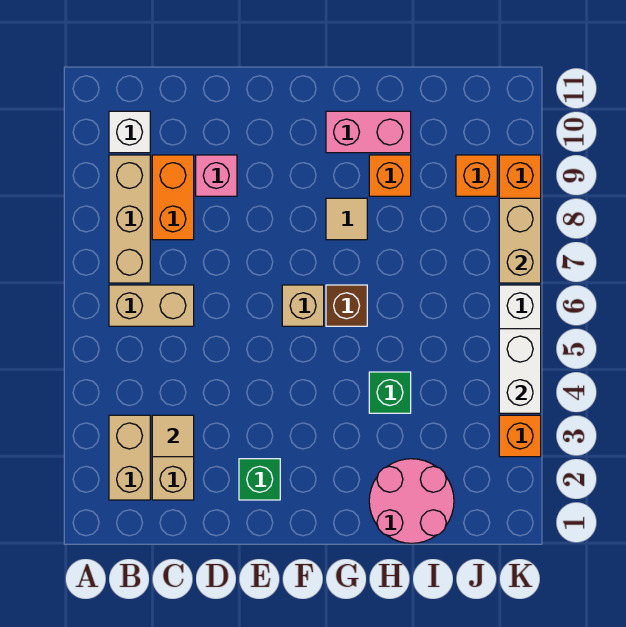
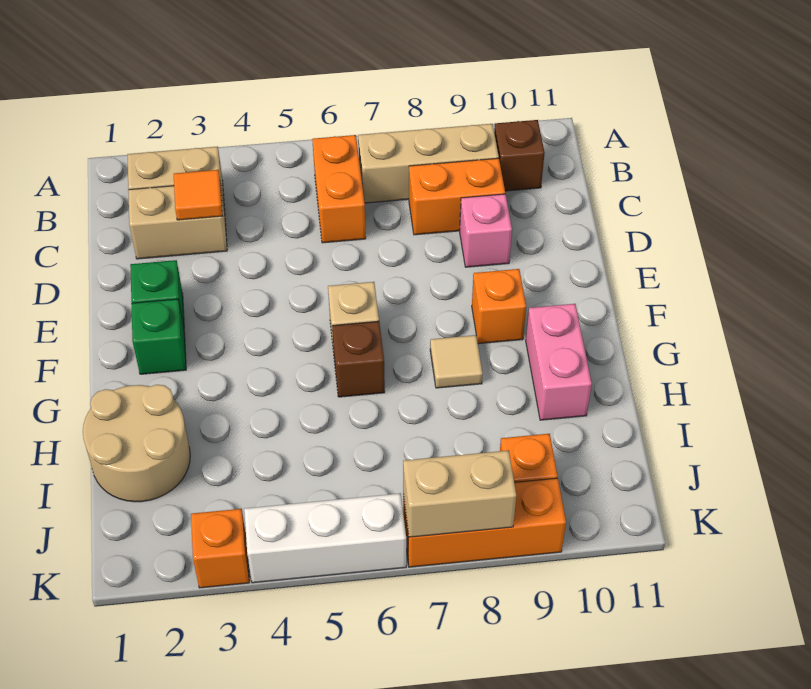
tan 1x2 brick [109,285,194,326] -> orange 1x2 brick [312,135,366,243]
white 1x1 brick [109,111,150,153] -> brown 1x1 brick [494,120,545,191]
tan 1x1 tile [152,415,194,457] -> orange 1x1 tile [174,170,222,220]
pink 2x2 round brick [369,459,454,543] -> tan 2x2 round brick [83,385,190,502]
green 1x1 brick [369,372,411,413] -> green 1x1 brick moved to [131,299,186,374]
orange 1x1 brick [369,155,411,196] -> orange 1x1 brick moved to [472,269,526,344]
white 1x2 brick [499,329,541,413] -> none

